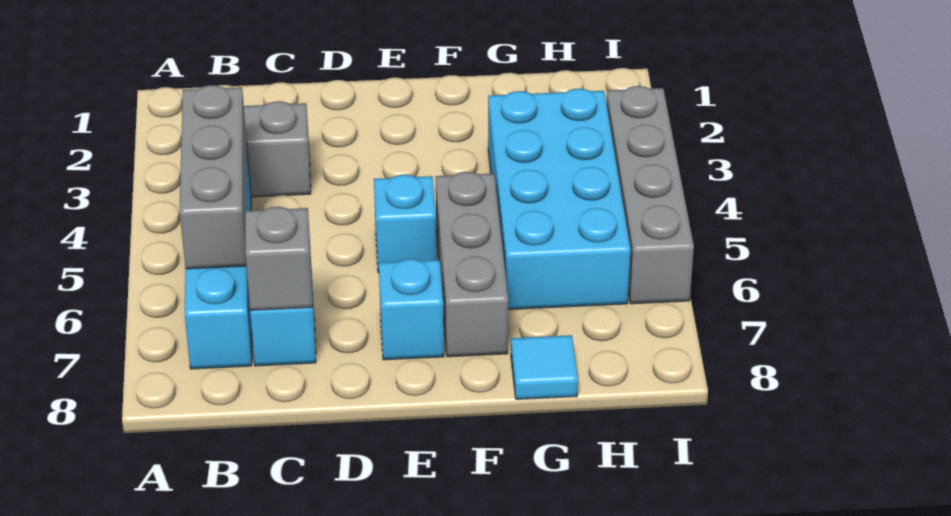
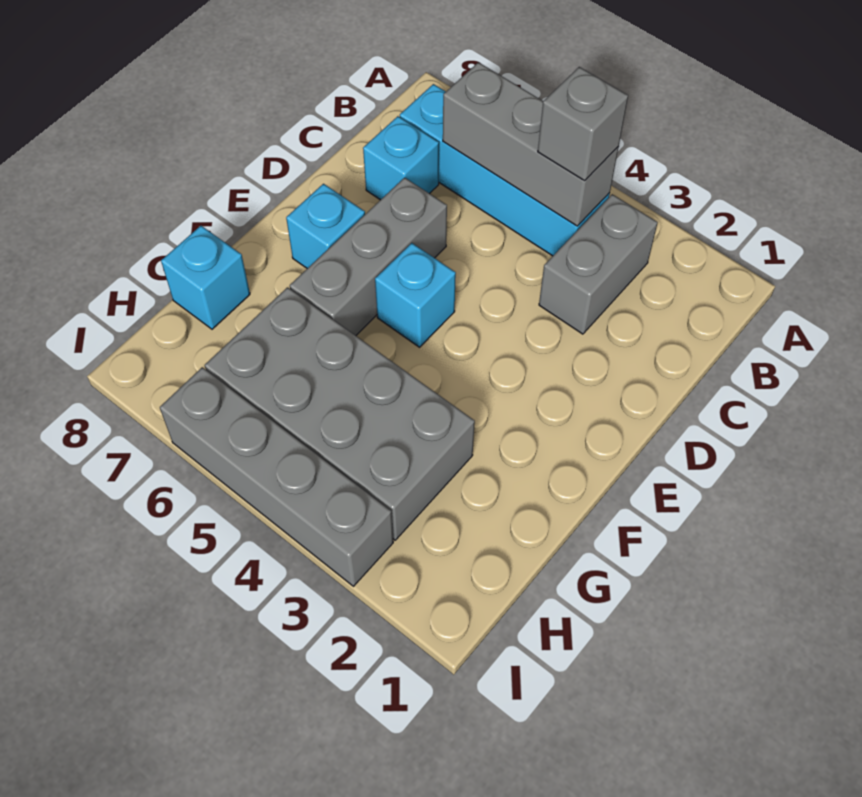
grey 1x1 brick [245,207,313,310] -> grey 1x1 brick moved to [538,67,628,181]
grey 1x3 brick [436,172,508,357] -> grey 1x3 brick turned to [290,178,447,336]
cyan 2x4 brick [488,89,631,309] -> grey 2x4 brick [205,287,475,540]
cyan 1x1 tile [511,335,578,399] -> cyan 1x1 brick [161,226,250,329]

